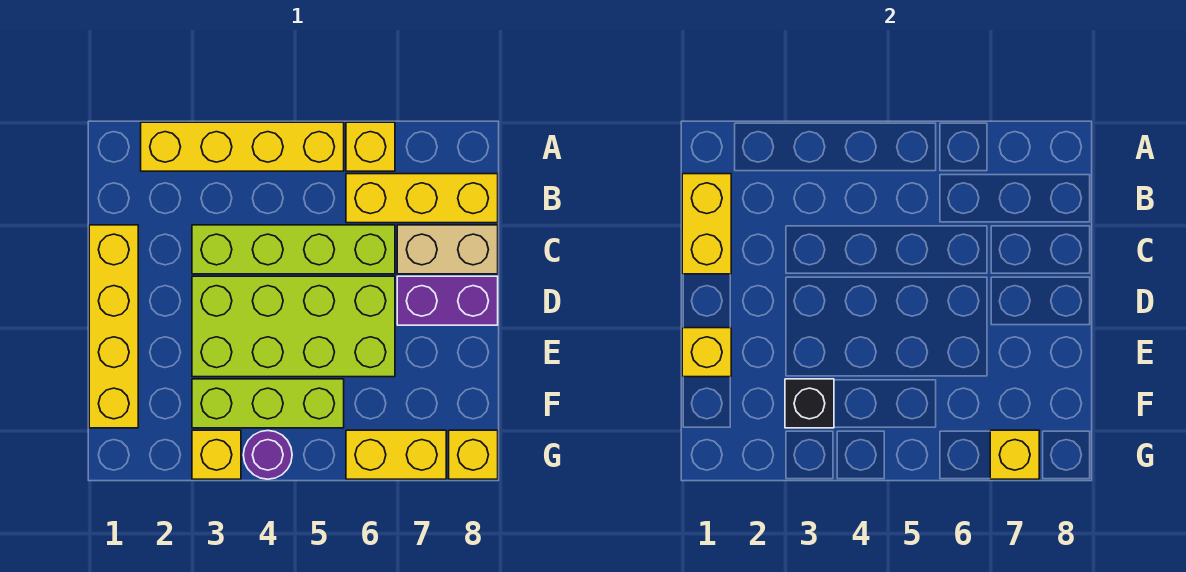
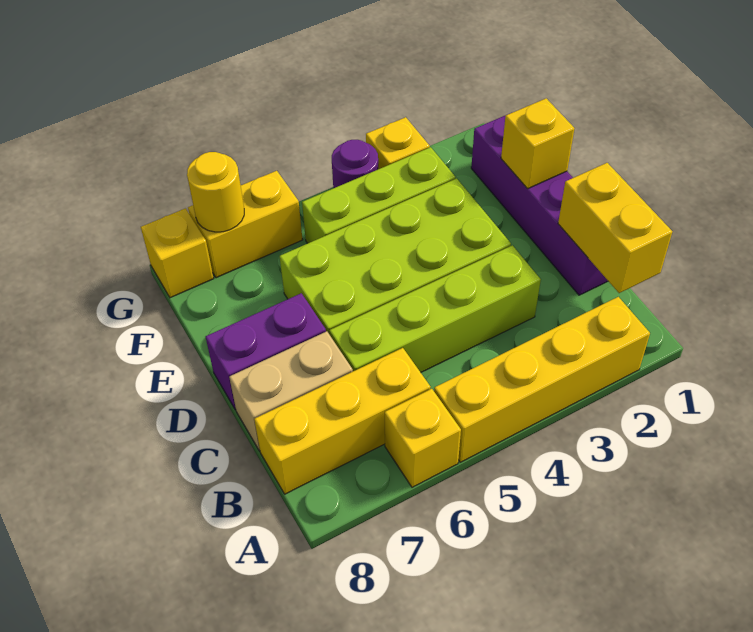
yellow 1x4 brick [89,225,138,428] -> purple 1x4 brick [471,115,608,295]
black 1x1 brick [785,379,834,428] -> none
yellow 1x1 brick [990,430,1039,479] -> yellow 1x1 round brick [187,152,244,232]

